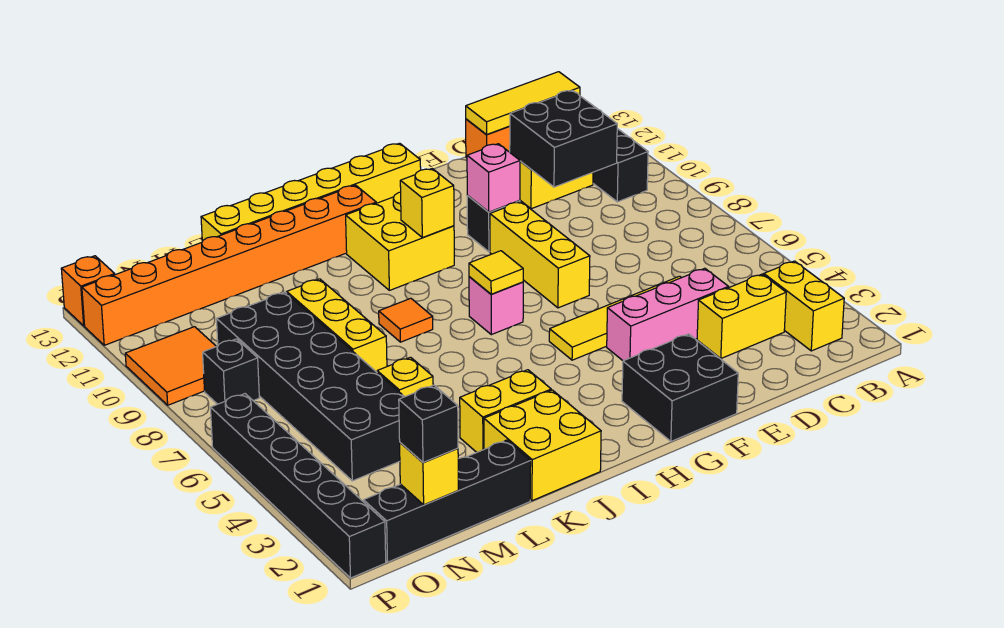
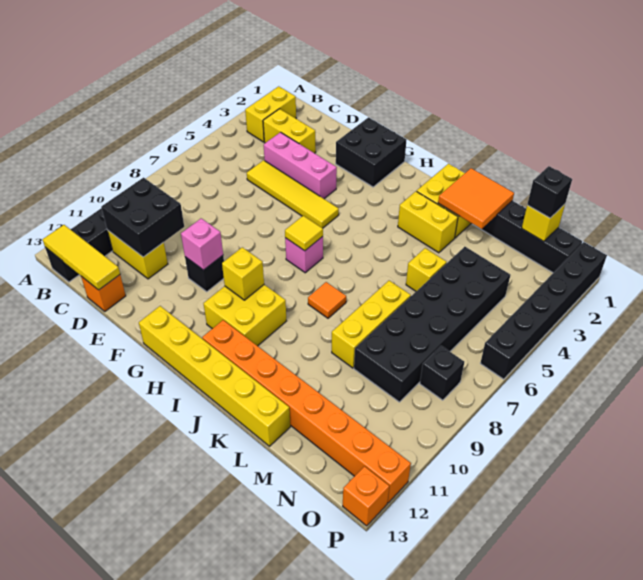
yellow 1x3 brick [490,202,590,308] -> none
orange 2x2 tile [125,327,216,405] -> orange 2x2 tile moved to [438,168,514,229]

